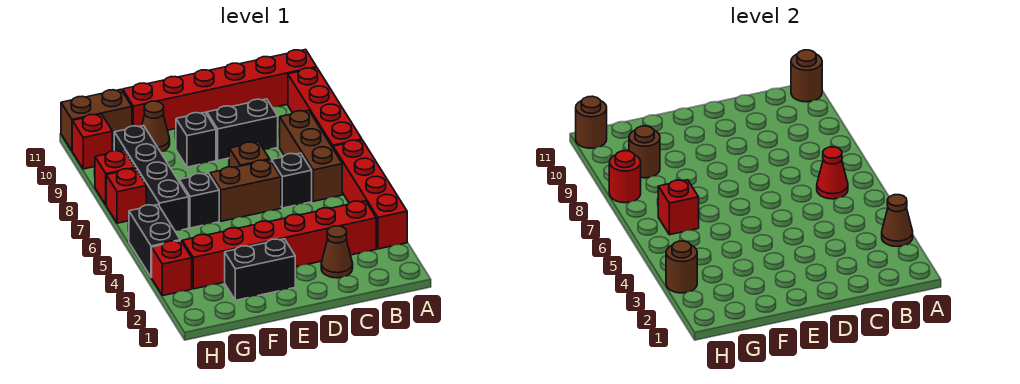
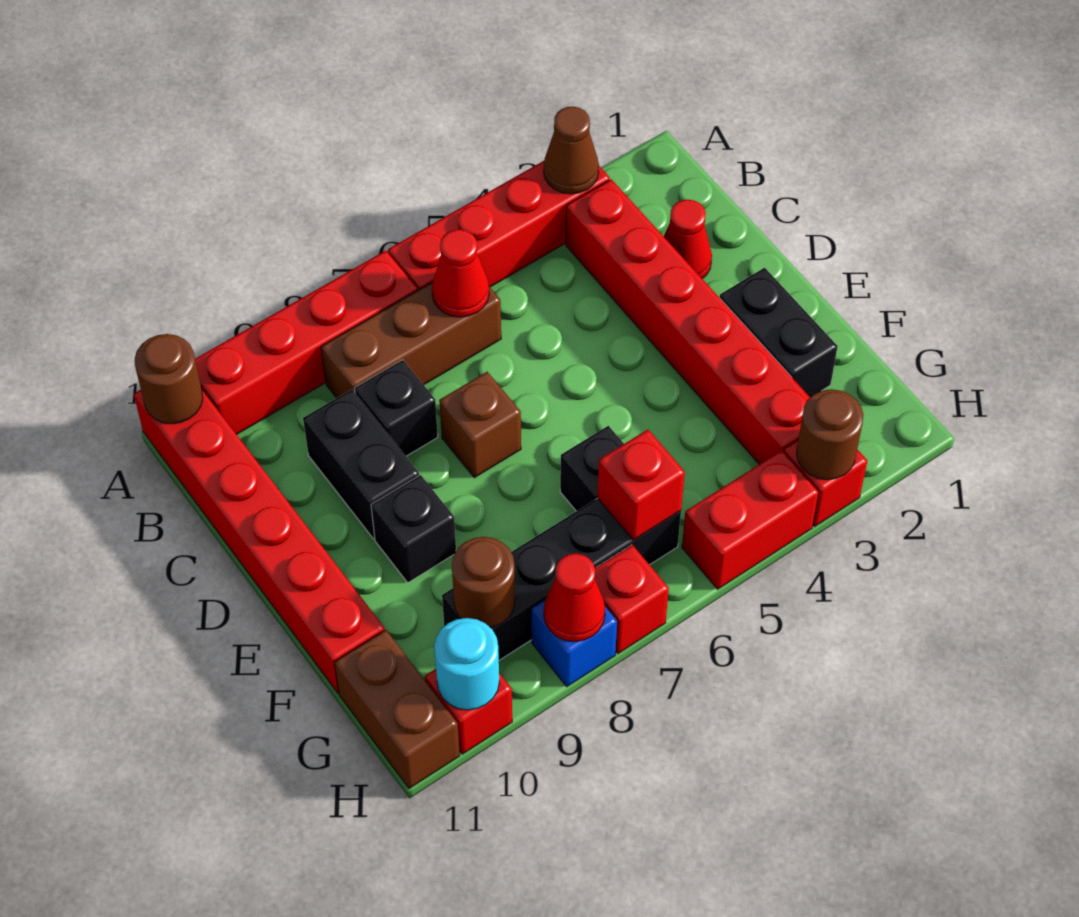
brown 1x1 cone [321,226,353,278] -> red 1x1 cone [664,200,712,279]
black 1x1 brick [272,153,312,208] -> black 1x1 brick moved to [354,360,438,456]
brown 1x2 brick [210,160,281,221] -> none
brown 1x1 cone [142,101,170,152] -> none
black 1x2 brick [129,205,180,278] -> red 1x2 brick [682,450,819,589]
red 1x1 brick [95,150,135,205] -> blue 1x1 brick [531,600,617,687]
red 1x1 round brick [609,151,641,203] -> red 1x1 cone [544,554,605,642]
none -> cyan 1x1 round brick [434,618,499,710]
brown 1x1 round brick [576,96,607,148] -> none

